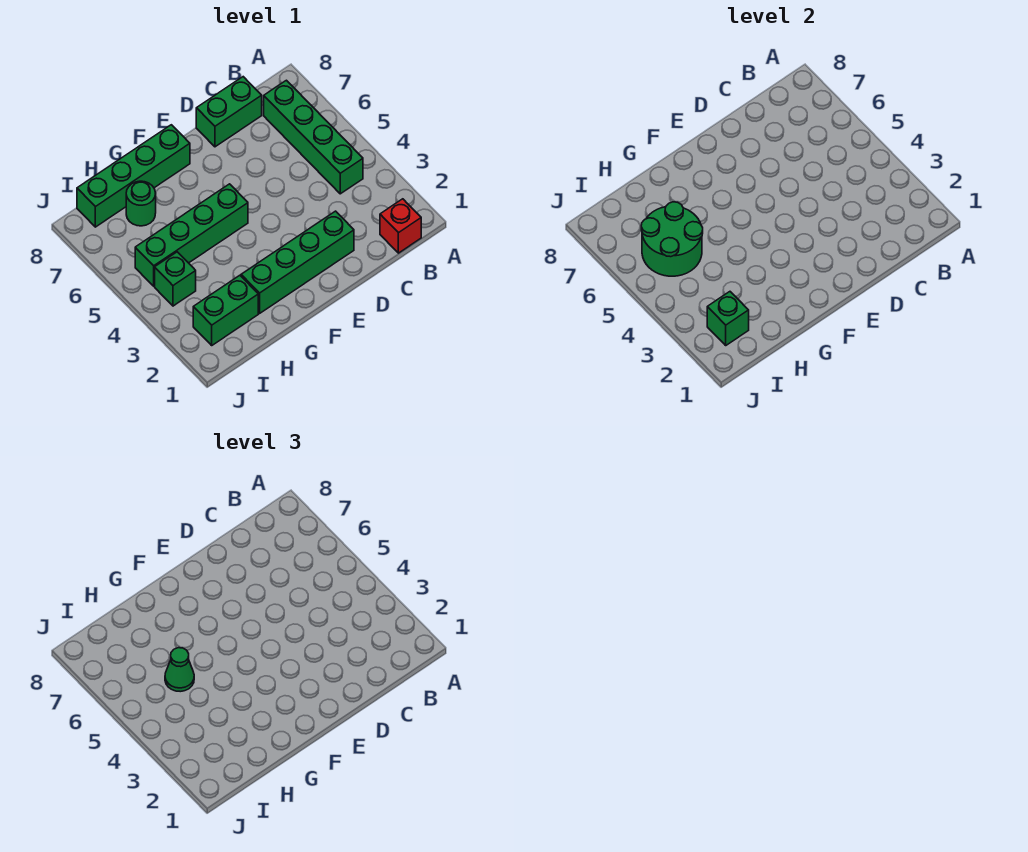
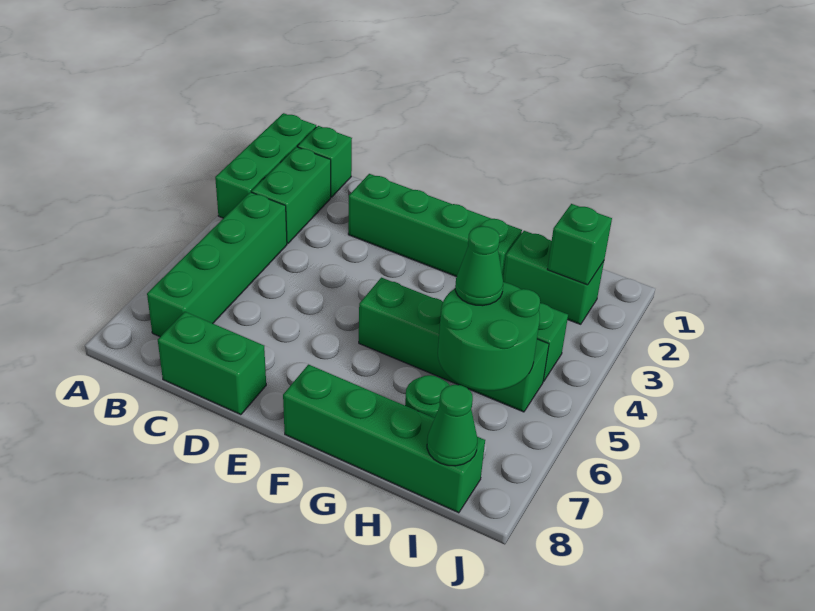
none -> green 1x3 brick [215,113,316,218]
red 1x1 brick [380,199,421,253] -> green 1x1 brick [298,126,352,197]
none -> green 1x2 brick [252,147,331,244]
none -> green 1x1 cone [427,385,477,466]

